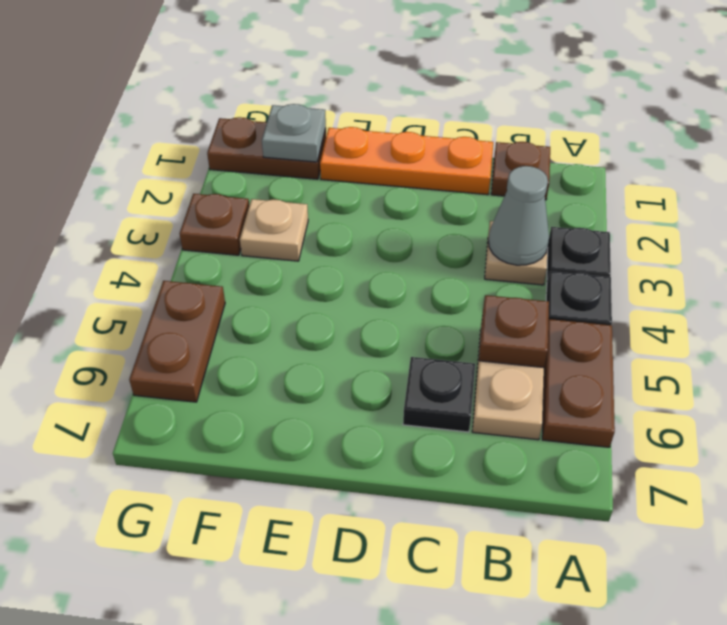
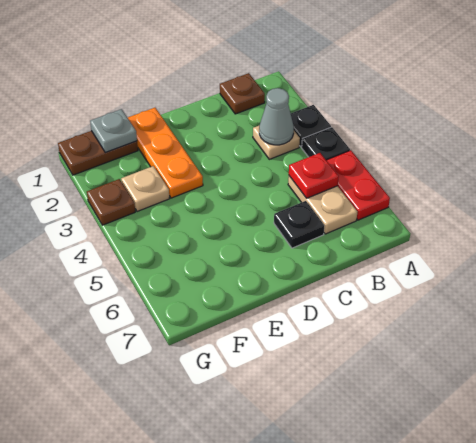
brown 1x2 plate [542,319,615,447] -> red 1x2 plate [326,150,390,220]
brown 1x1 plate [479,295,549,368] -> red 1x1 plate [289,153,339,198]
orange 1x3 plate [320,127,493,195] -> orange 1x3 plate turned to [128,108,203,198]
brown 1x2 plate [129,281,225,402] -> none

